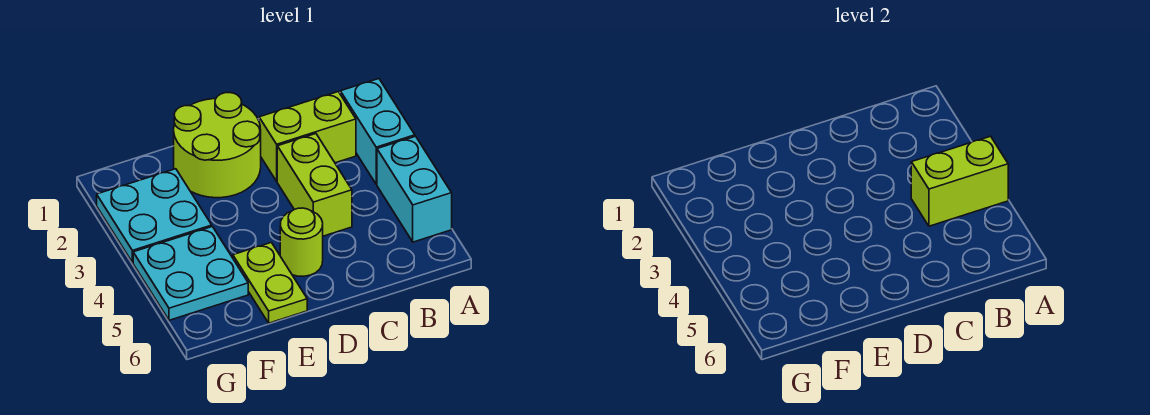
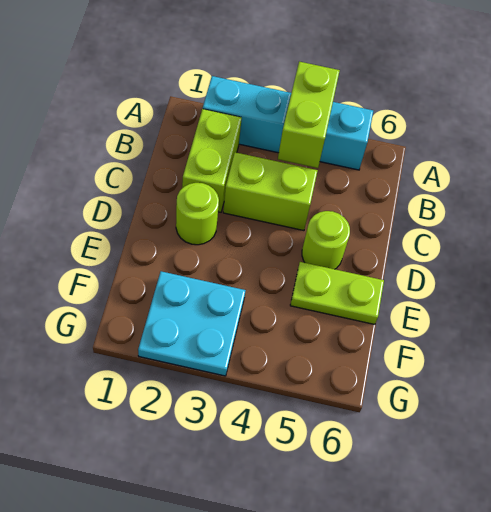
lime 2x2 round brick [174,93,261,198] -> lime 1x1 round brick [176,183,219,245]
cyan 2x2 plate [133,227,248,320] -> none

